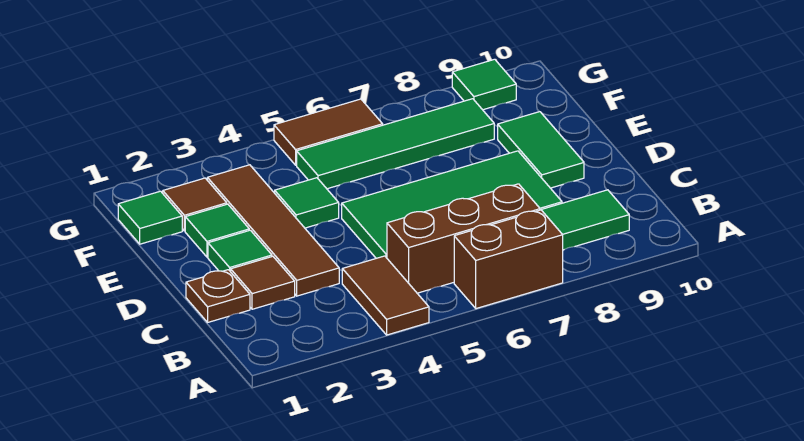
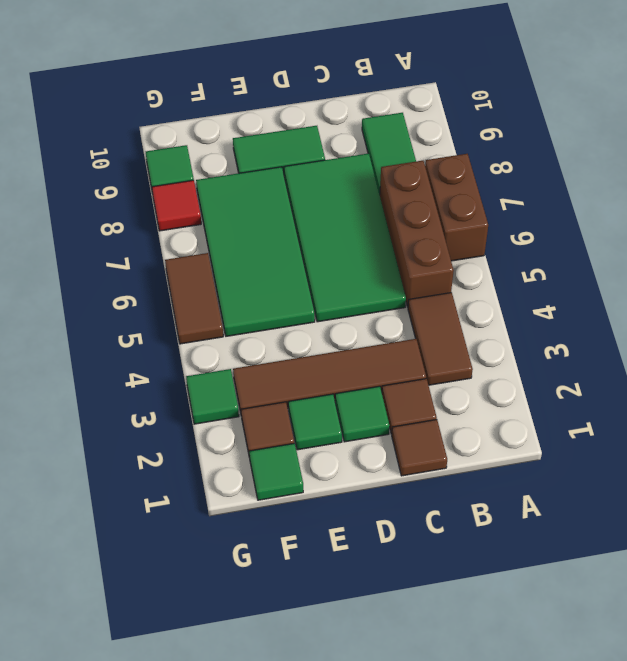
brown 1x2 tile [342,256,429,335] -> brown 1x2 tile turned to [408,293,473,385]
brown 1x1 plate [186,270,250,322] -> brown 1x1 tile [392,420,447,476]
green 1x1 tile [275,178,339,228] -> green 1x1 tile moved to [186,369,239,424]
green 1x4 tile [297,99,494,189] -> green 2x4 tile [196,167,315,336]
none -> red 1x1 tile [152,180,201,231]

